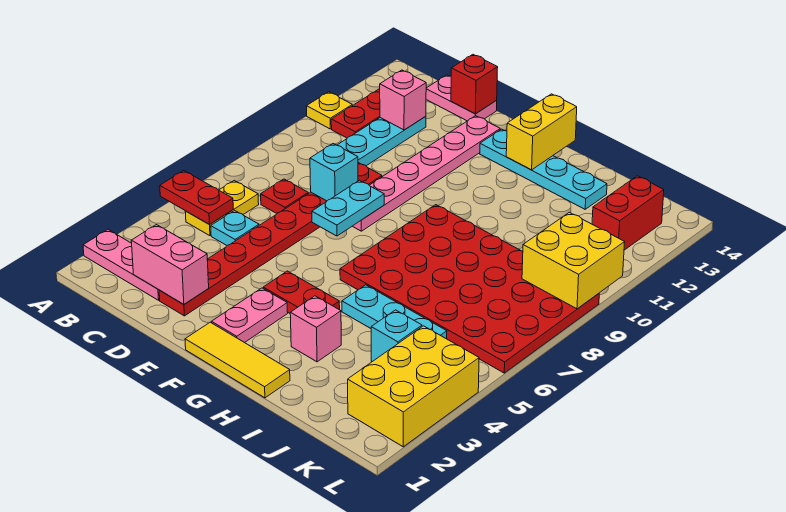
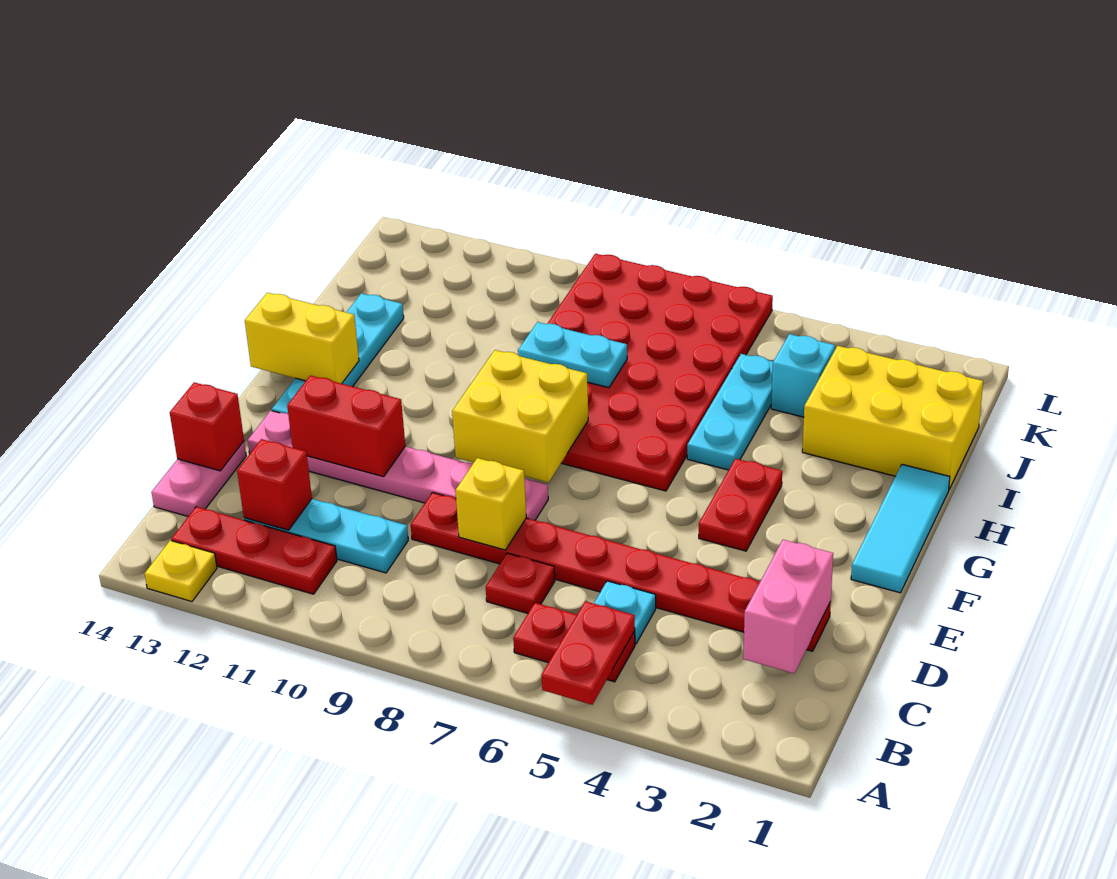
pink 1x3 plate [83,230,160,300] -> none
yellow 1x1 plate [307,92,352,129] -> yellow 1x1 plate moved to [145,540,217,602]
yellow 1x2 plate [185,181,259,236] -> red 1x2 plate [513,603,635,682]
pink 1x1 brick [380,70,426,130] -> red 1x1 brick [237,439,312,530]
cyan 1x1 brick [310,144,358,201] -> yellow 1x1 brick [455,458,526,550]
cyan 1x2 plate [312,180,384,236] -> cyan 1x2 plate moved to [518,322,627,388]
yellow 1x3 tile [185,322,290,398] -> cyan 1x3 tile [851,464,950,593]
pink 1x2 plate [212,288,288,343] -> none
pink 1x1 brick [290,296,341,362] -> none
yellow 2x3 brick [348,326,479,447] -> yellow 2x3 brick moved to [802,346,983,489]
yellow 2x2 brick [522,212,625,309] -> yellow 2x2 brick moved to [452,350,588,483]
red 1x2 brick [592,176,664,250] -> red 1x2 brick moved to [287,376,405,477]

